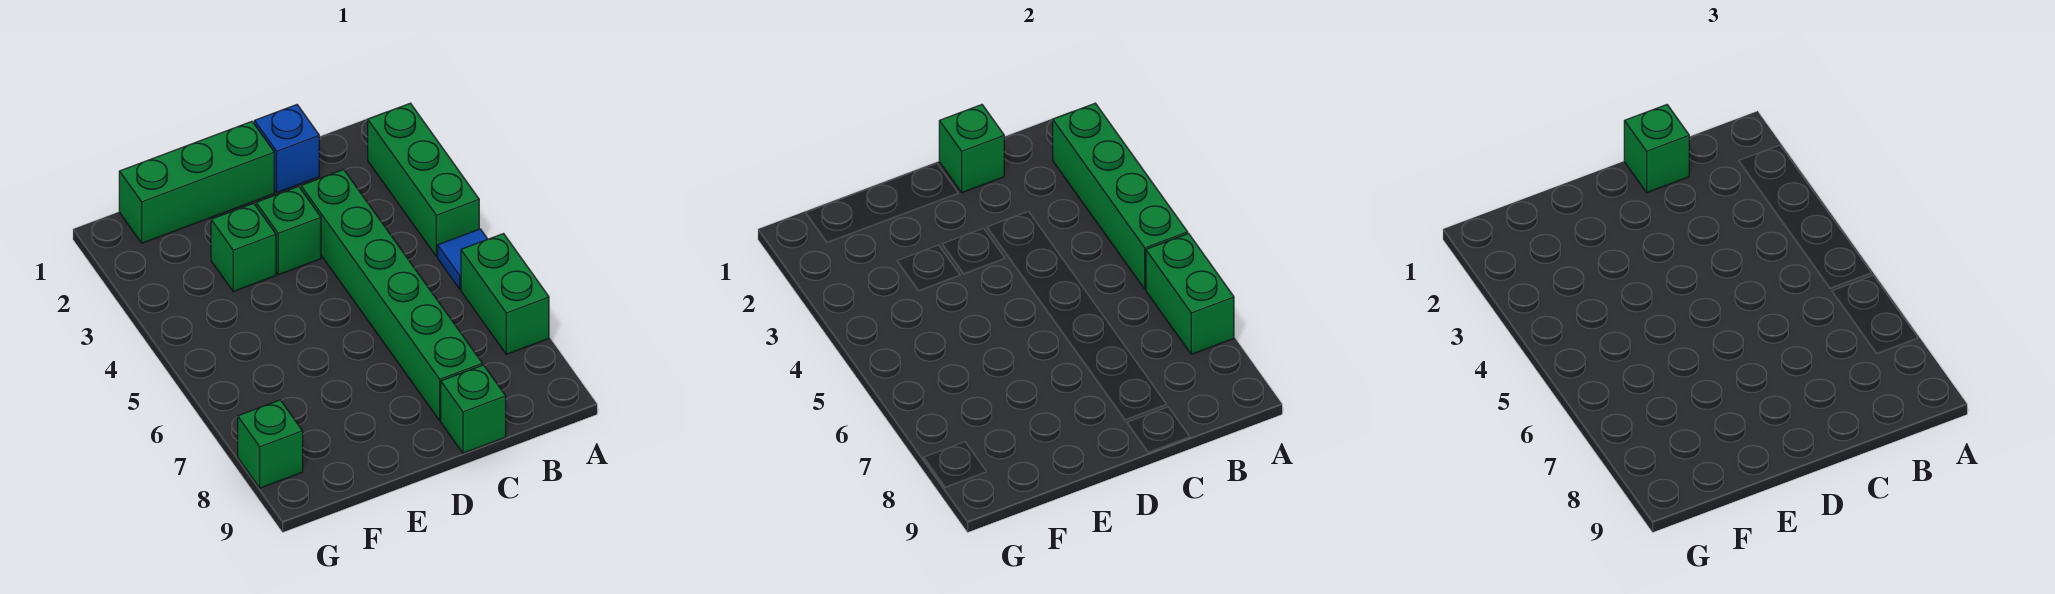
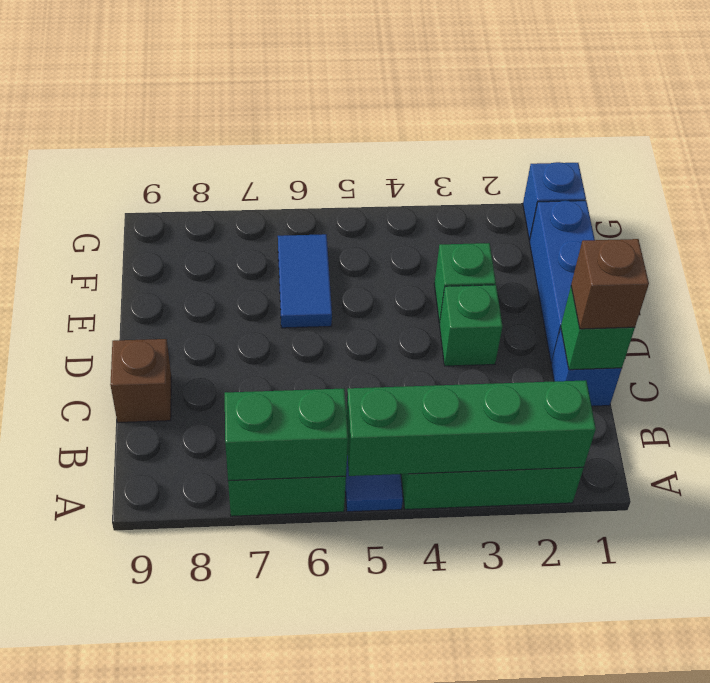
green 1x1 brick [1624,105,1689,193] -> brown 1x1 brick [571,239,649,329]
green 1x6 brick [301,170,482,421] -> none
green 1x1 brick [441,365,506,453] -> brown 1x1 brick [110,339,171,422]
green 1x3 brick [119,121,274,243] -> blue 1x3 brick [530,201,595,363]
none -> blue 1x2 tile [278,234,332,328]
none -> blue 1x1 brick [523,162,586,240]
green 1x1 brick [238,400,303,488] -> none

